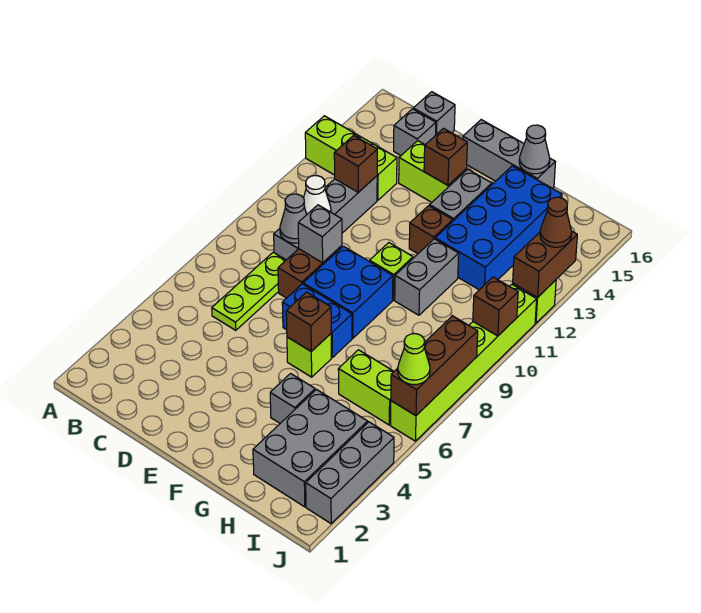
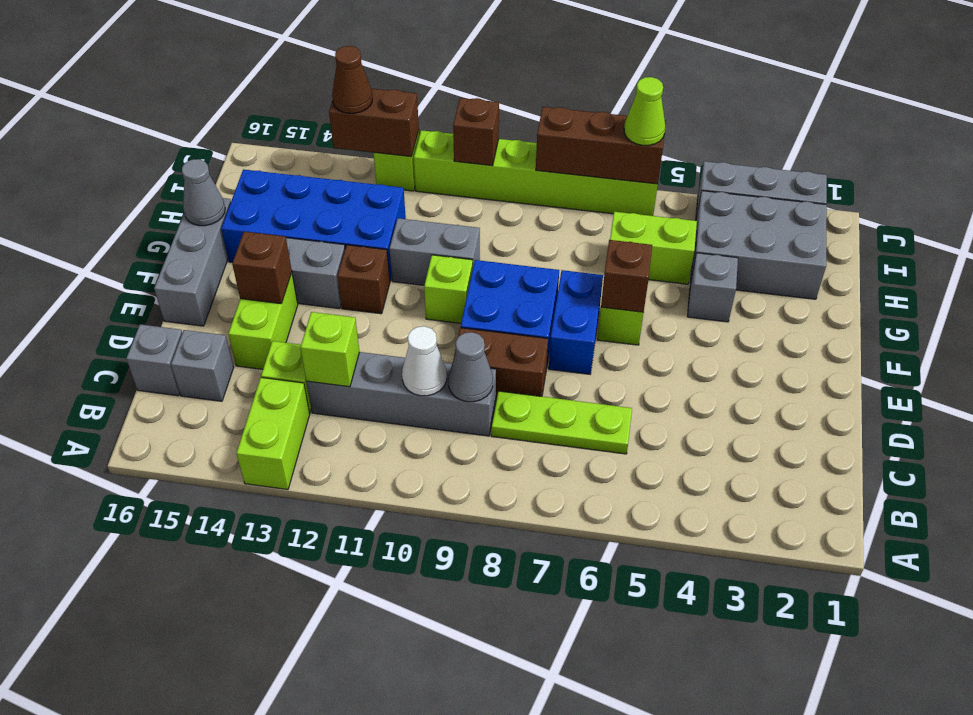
brown 1x1 brick [334,135,377,192] -> lime 1x1 brick [300,312,359,387]
grey 1x1 brick [298,205,342,263] -> none
lime 1x2 brick [338,350,394,425] -> lime 1x2 brick turned to [610,212,697,284]

